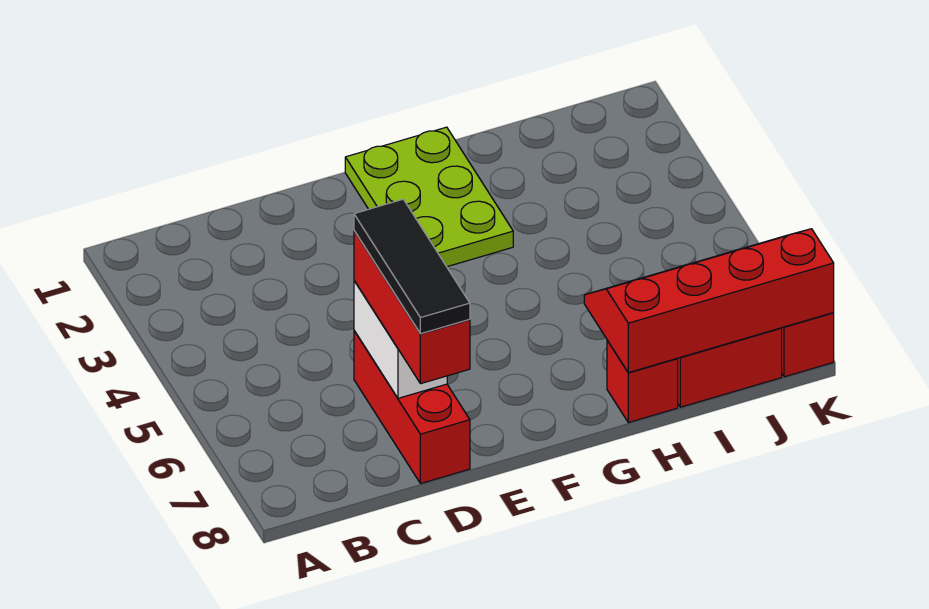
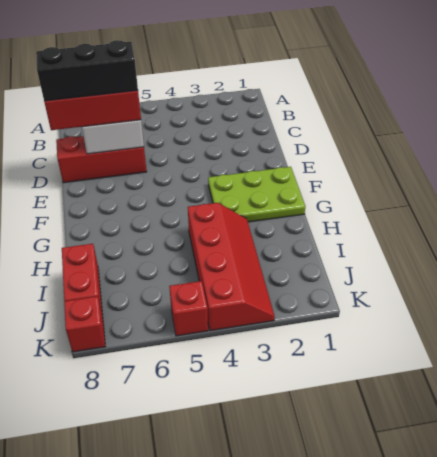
black 1x3 tile [354,199,470,334] -> black 1x3 brick [36,40,138,101]
red 2x4 slope [584,229,834,373] -> red 2x4 slope moved to [188,203,275,331]
red 1x1 brick [607,340,678,423] -> red 1x1 brick moved to [169,281,208,336]

